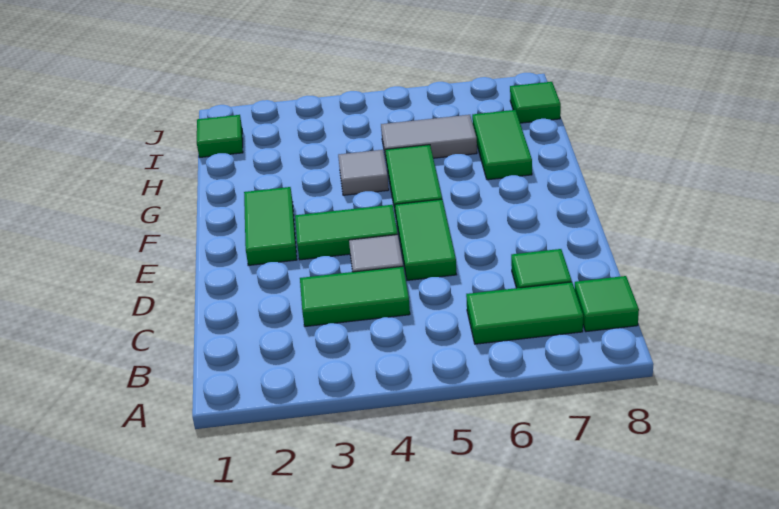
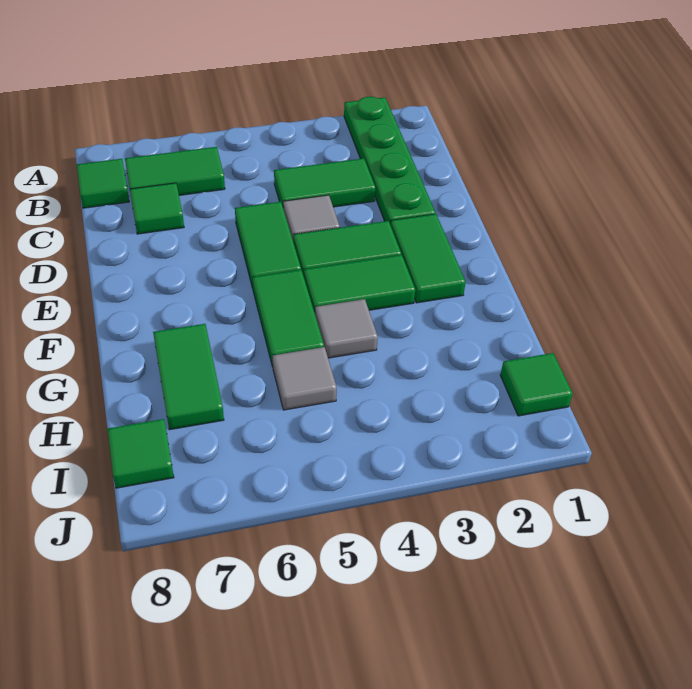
none -> green 1x4 plate [344,97,435,225]
none -> green 1x2 tile [304,255,415,313]
grey 1x2 tile [381,115,477,159] -> grey 1x1 tile [273,347,337,410]

